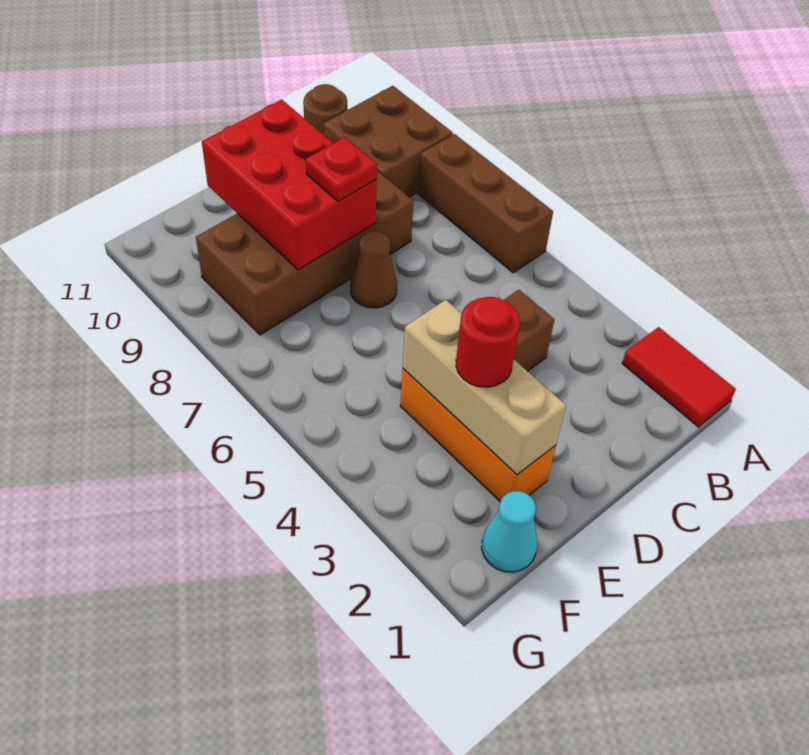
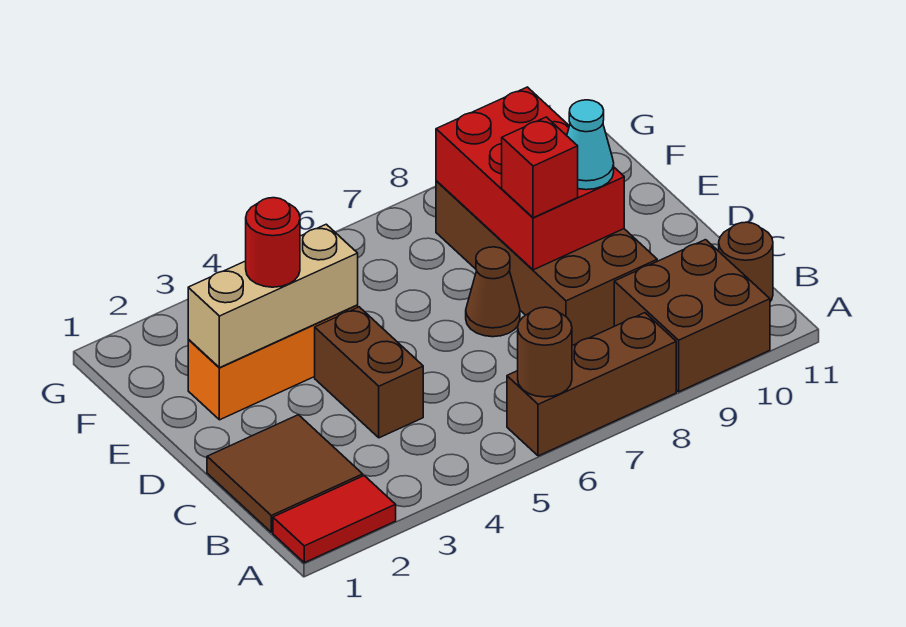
none -> brown 1x1 round brick [518,307,572,397]
none -> brown 2x2 tile [207,415,363,532]
red 2x3 brick [202,100,377,270] -> red 2x3 brick turned to [436,87,624,270]
red 1x1 plate [306,137,377,201] -> red 1x1 brick [502,117,578,218]
cyan 1x1 cone [482,491,537,572] -> cyan 1x1 cone moved to [567,100,614,190]

